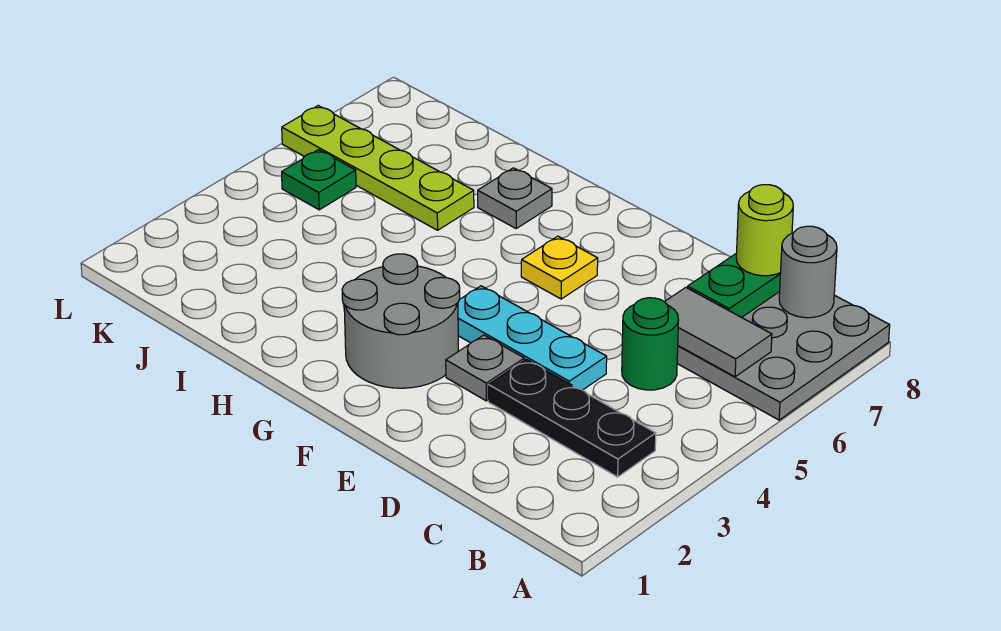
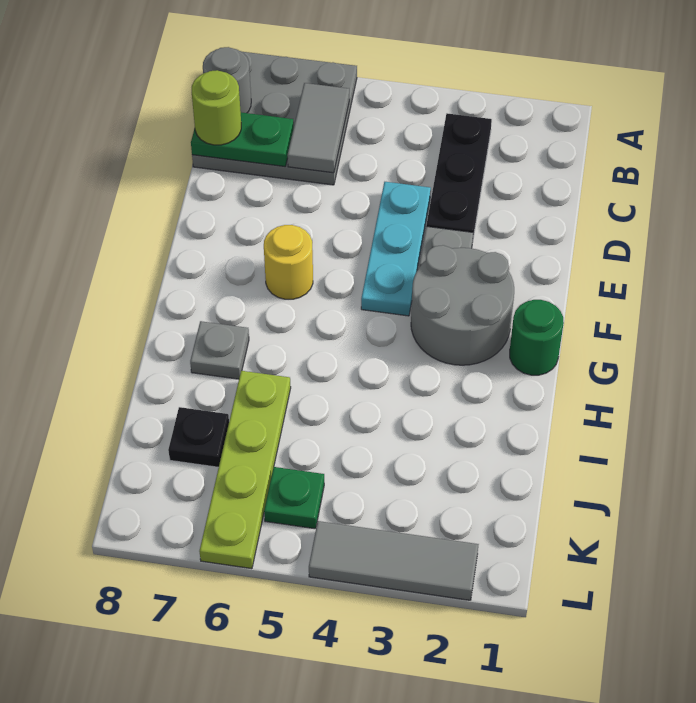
green 1x1 round brick [622,298,679,390] -> green 1x1 round brick moved to [510,300,564,375]
yellow 1x1 plate [521,236,598,299] -> yellow 1x1 round brick [264,225,313,299]
none -> black 1x1 plate [168,407,229,467]
none -> grey 1x3 tile [309,521,479,600]

